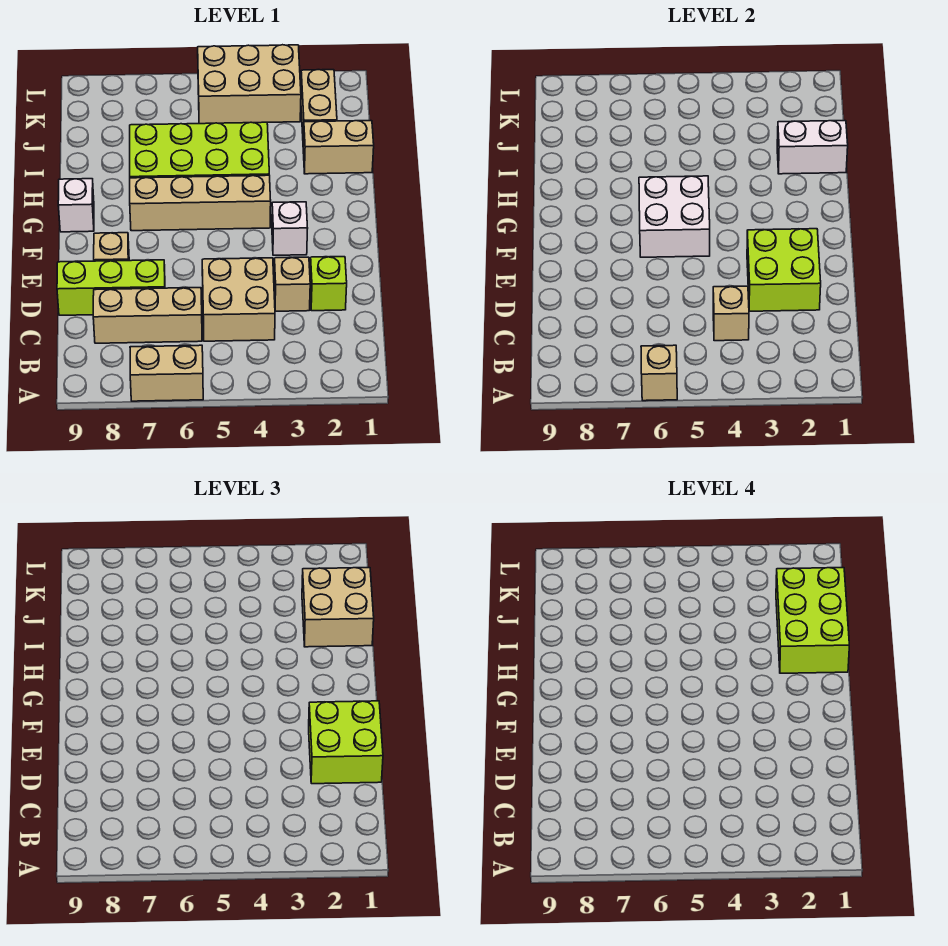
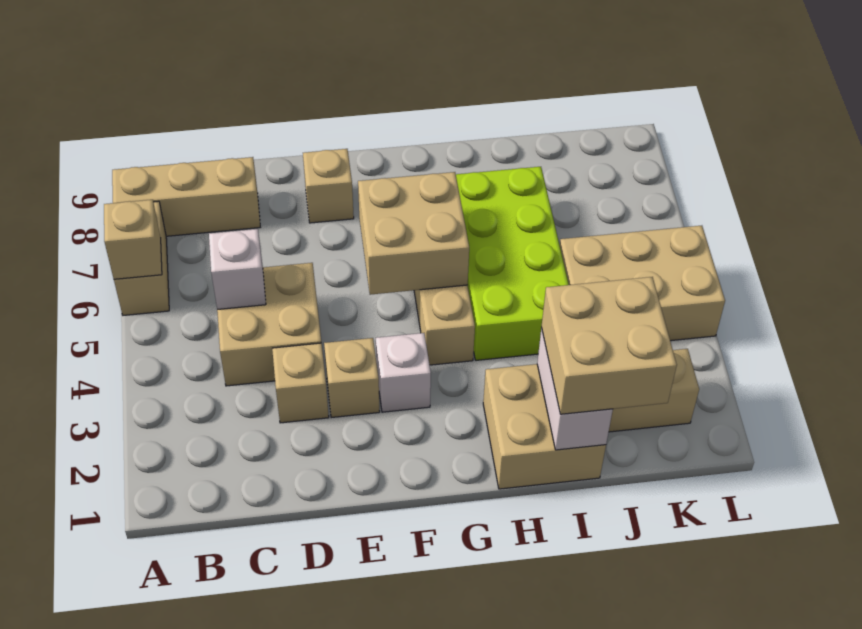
tan 1x1 brick [713,286,749,341] -> tan 1x1 brick moved to [324,338,380,418]
tan 1x3 brick [93,288,202,343] -> tan 1x3 brick turned to [112,157,260,236]
lime 2x2 brick [309,701,383,784] -> none
lime 1x1 brick [310,257,347,311] -> none
lime 2x2 brick [747,229,821,311] -> none
lime 1x3 brick [57,260,165,315] -> none
white 2x2 brick [639,176,710,257] -> tan 2x2 brick [358,172,469,295]
white 1x1 brick [58,179,94,232] -> white 1x1 brick moved to [209,229,266,309]
lime 2x3 brick [776,568,849,673] -> none
tan 1x2 brick [303,121,374,174] -> tan 2x2 brick [483,364,606,489]
tan 2x3 brick [198,45,301,124] -> tan 2x3 brick turned to [560,226,725,341]

